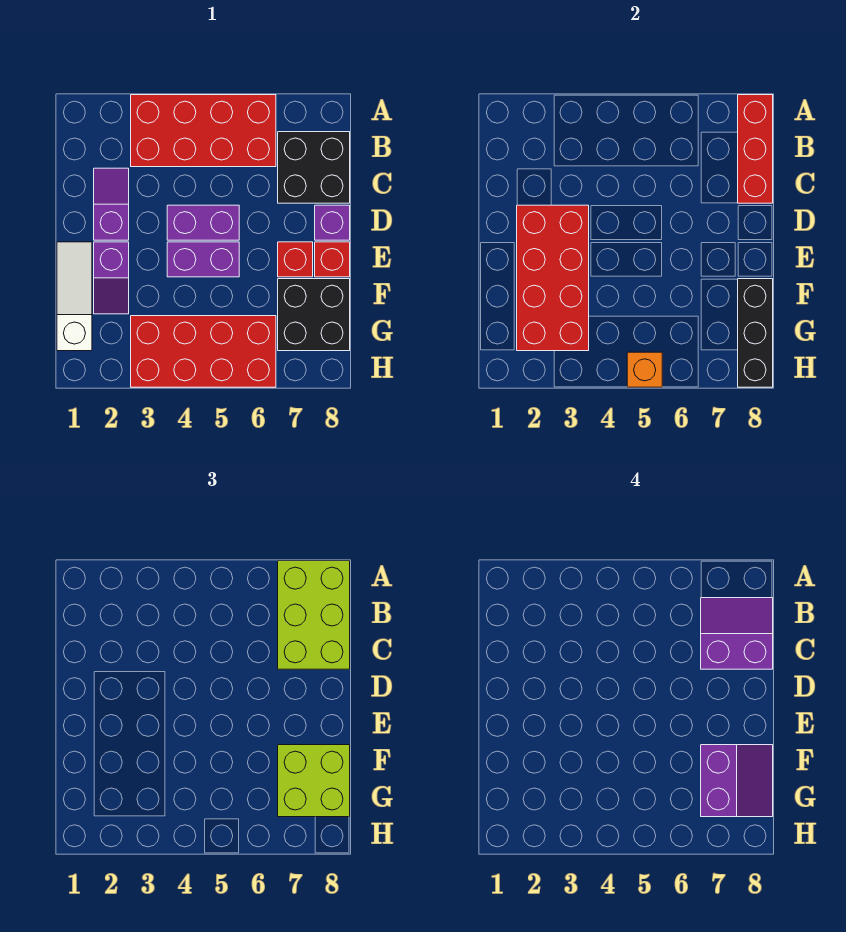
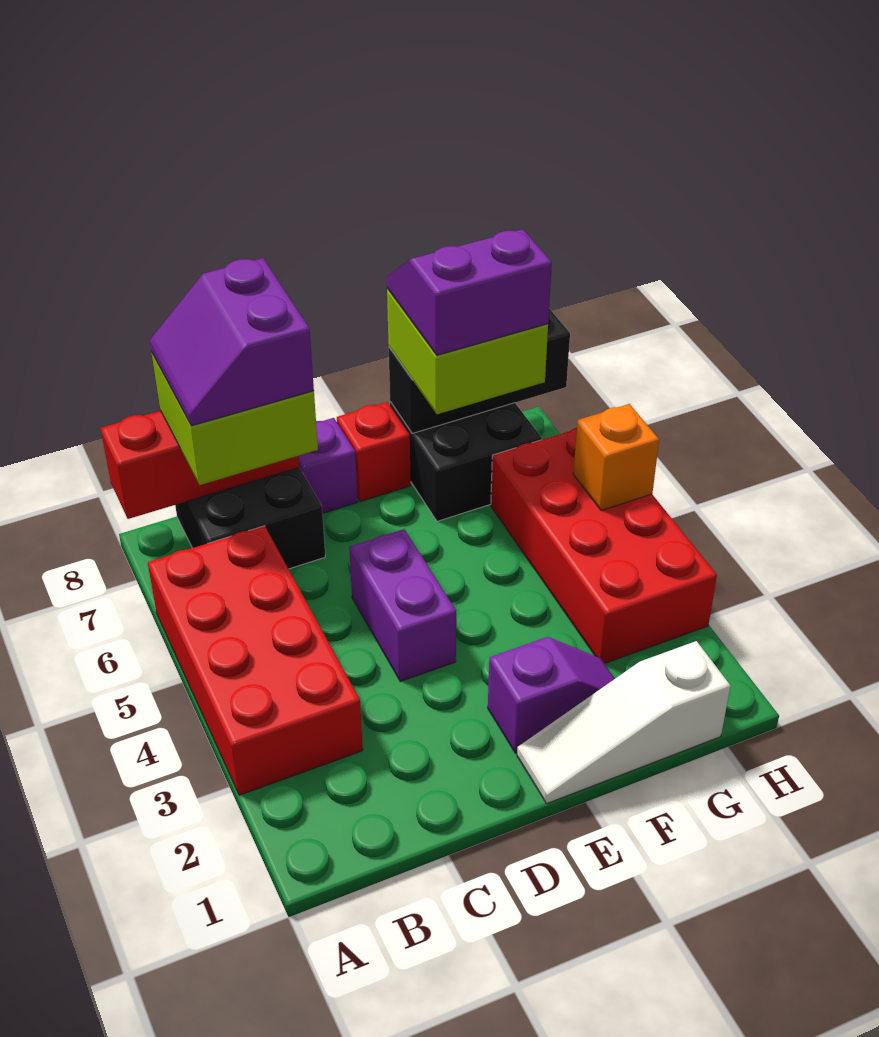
lime 2x3 brick [278,561,350,669] -> lime 2x2 brick [152,354,318,485]
purple 1x2 slope [94,168,129,240] -> none
red 2x4 brick [517,205,589,351] -> none
purple 1x2 brick [167,242,239,277] -> none
red 1x1 brick [278,242,313,277] -> none

